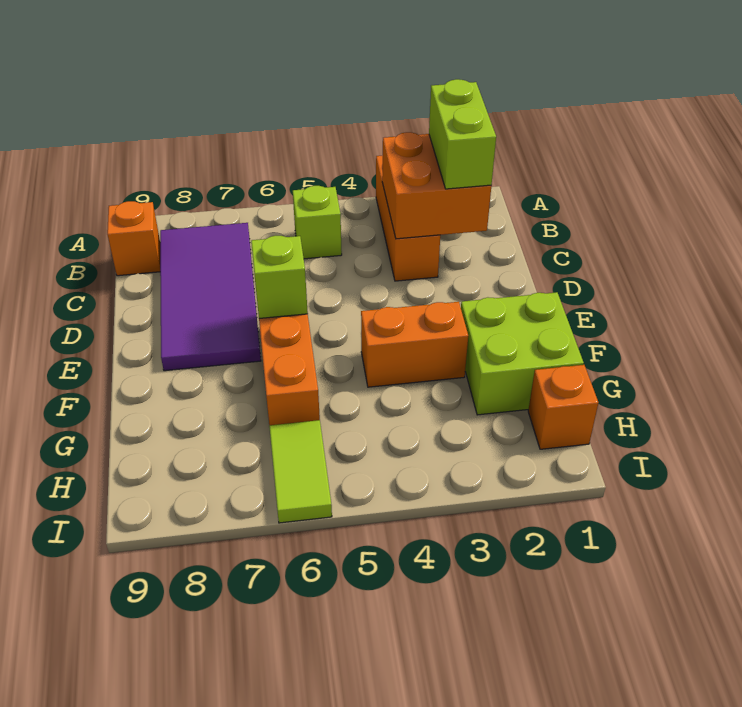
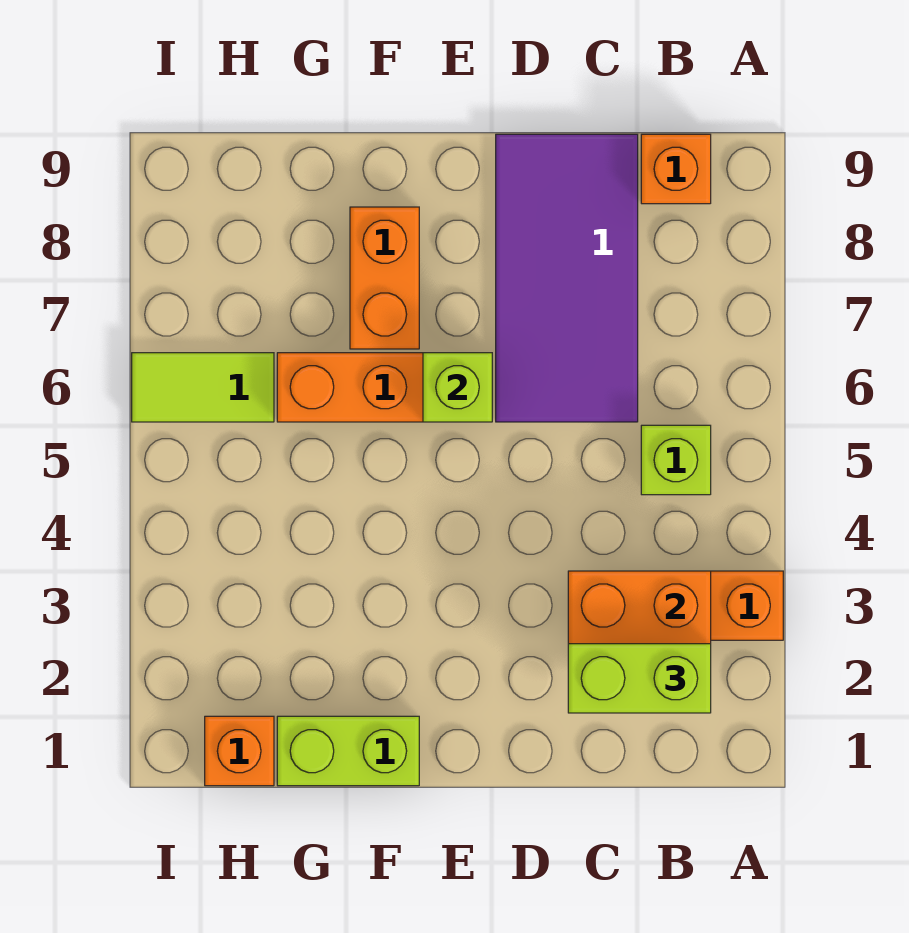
purple 2x4 tile [160,223,261,371] -> purple 2x4 tile turned to [496,134,638,422]
lime 2x2 brick [461,292,584,415] -> lime 1x2 brick [277,716,419,786]
orange 1x2 brick [361,302,468,387] -> orange 1x2 brick moved to [350,207,419,349]

